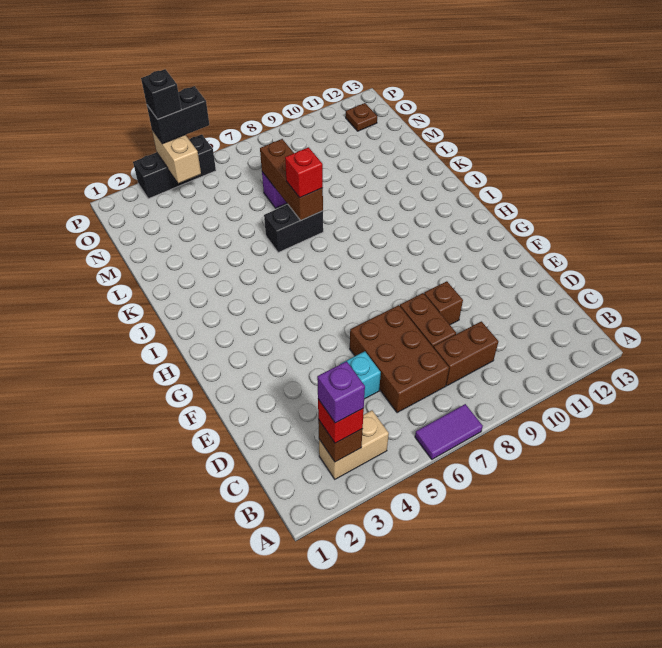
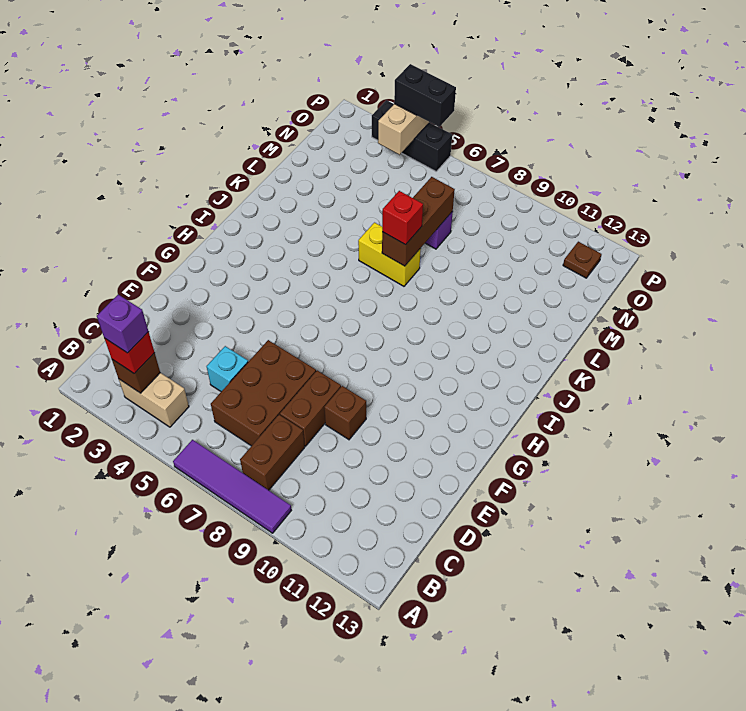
purple 1x2 tile [415,404,483,459] -> purple 1x4 tile [173,440,291,533]
brown 1x2 brick [433,321,498,386] -> brown 1x2 brick turned to [240,415,305,490]
black 1x2 brick [264,204,323,253] -> yellow 1x2 brick [358,223,421,286]
black 1x1 brick [141,69,181,119] -> none

